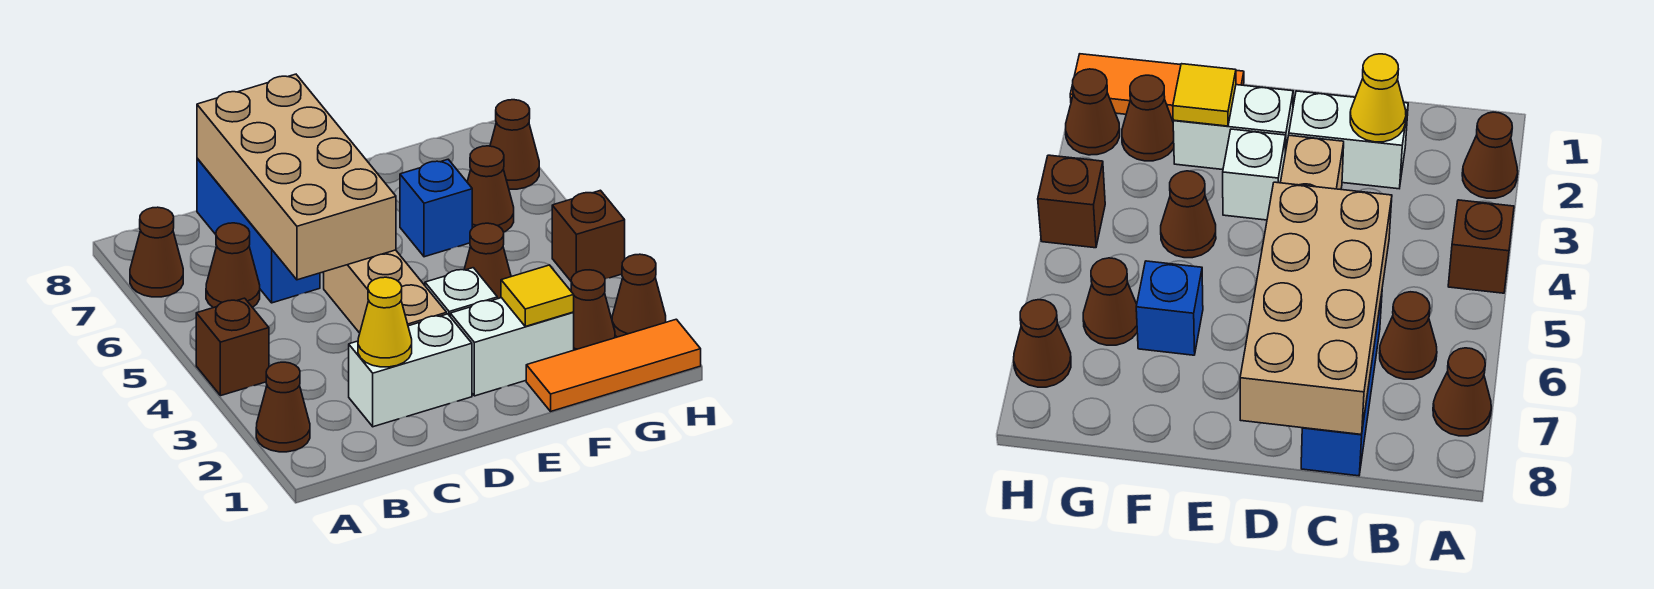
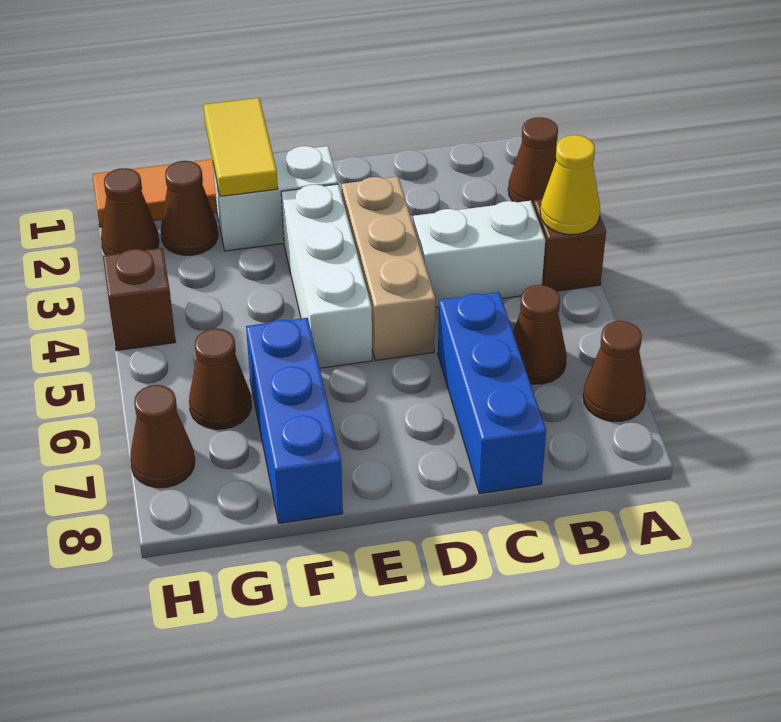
white 1x2 brick [349,314,472,427] -> white 1x2 brick moved to [413,201,545,308]
yellow 1x1 cone [358,277,412,367] -> yellow 1x1 cone moved to [540,135,600,235]
tan 2x4 brick [197,74,396,280] -> none
white 1x1 brick [425,268,497,316] -> white 1x3 brick [281,184,372,368]
yellow 1x1 tile [501,265,574,326] -> yellow 1x2 tile [204,98,278,196]
brown 1x1 cone [464,223,511,299] -> none
blue 1x1 brick [400,159,472,257] -> blue 1x3 brick [246,318,343,523]

